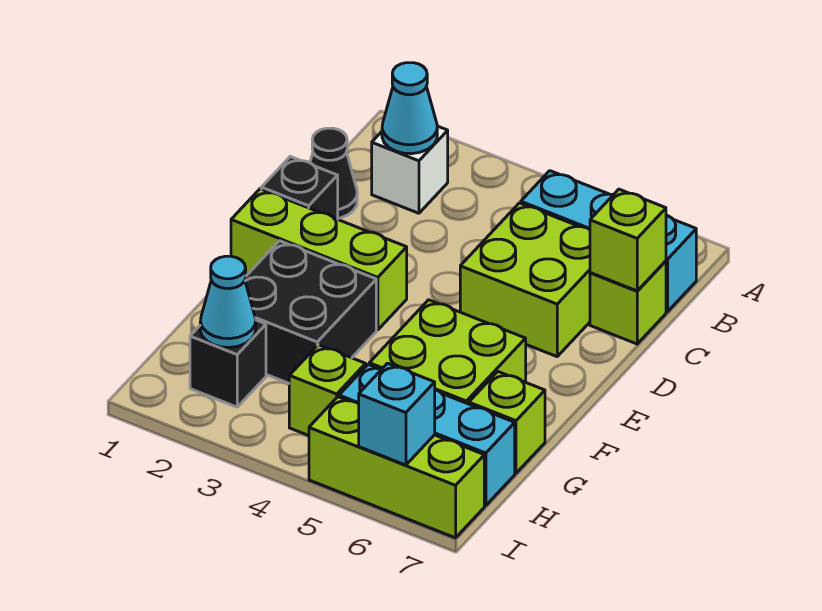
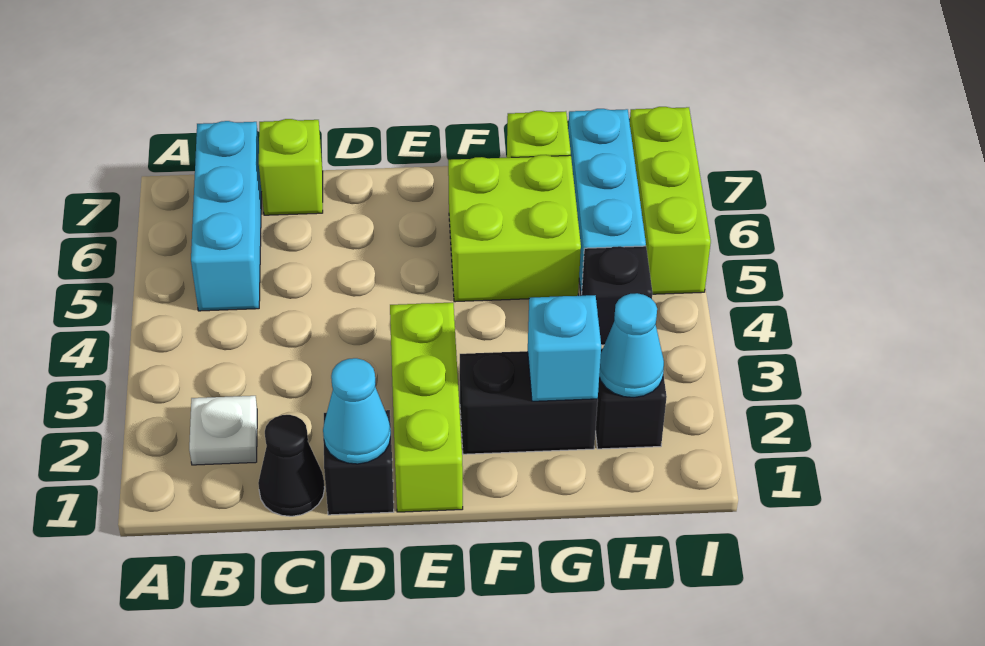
white 1x1 brick [372,126,448,213] -> white 1x1 plate [189,396,257,465]
cyan 1x1 cone [382,63,437,154] -> cyan 1x1 cone moved to [323,358,391,464]
lime 2x2 brick [460,203,590,357] -> none
lime 1x1 brick [590,189,666,291] -> none
black 2x2 brick [245,241,376,383] -> black 1x2 brick [460,351,598,454]
lime 1x1 brick [289,345,366,436] -> black 1x1 brick [582,246,652,345]
cyan 1x1 brick [359,363,435,465] -> cyan 1x1 brick moved to [528,295,601,401]

